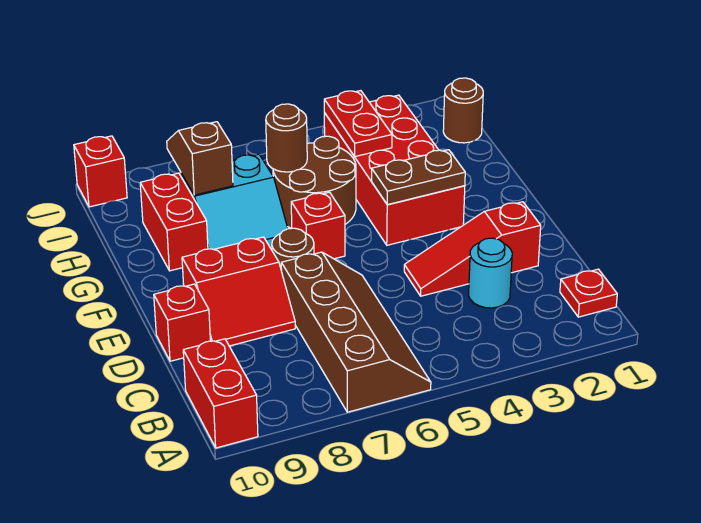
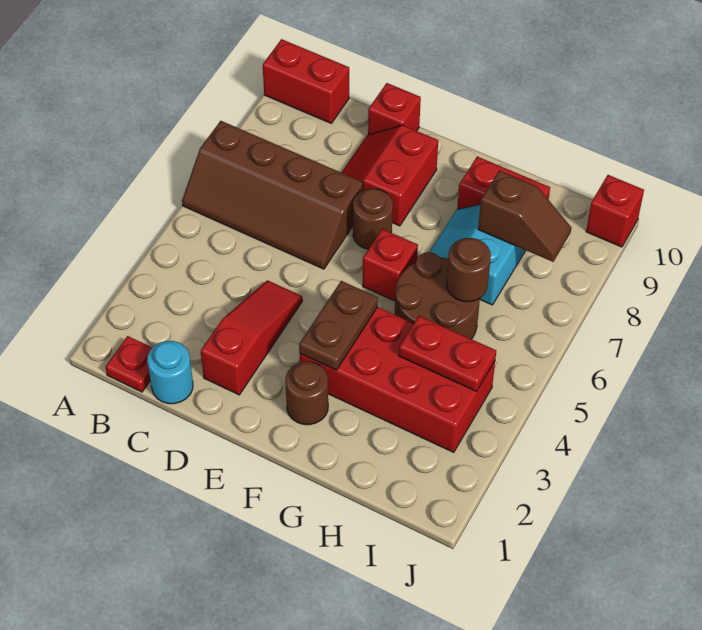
cyan 1x1 round brick [469,238,512,308] -> cyan 1x1 round brick moved to [147,341,193,404]
brown 1x1 round brick [443,78,483,143] -> brown 1x1 round brick moved to [285,362,328,425]

